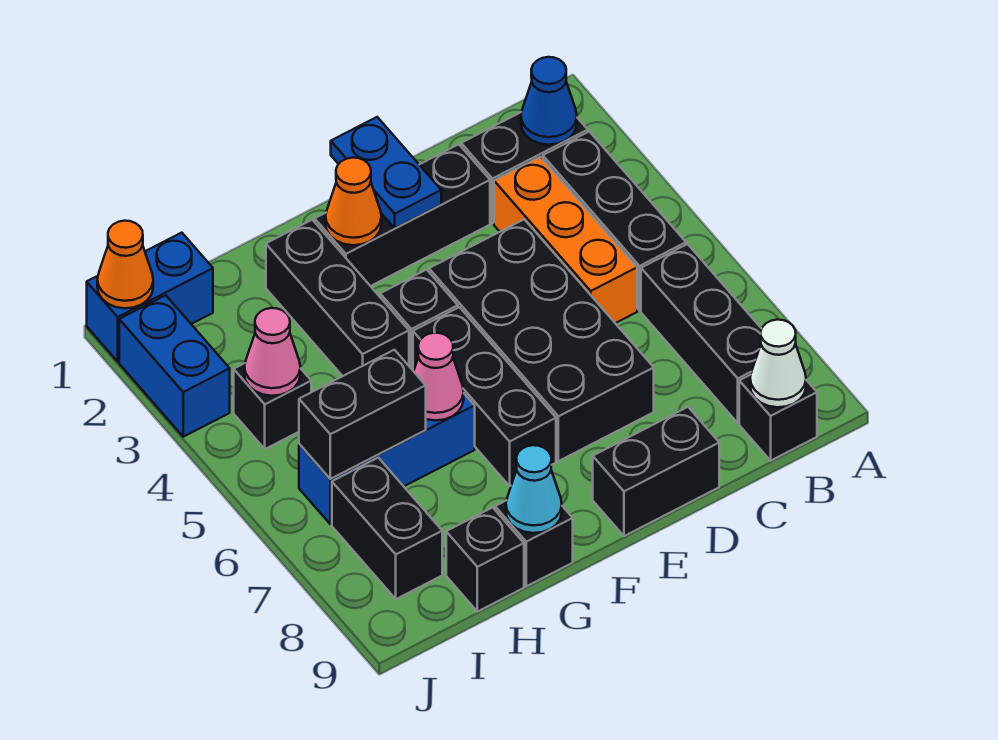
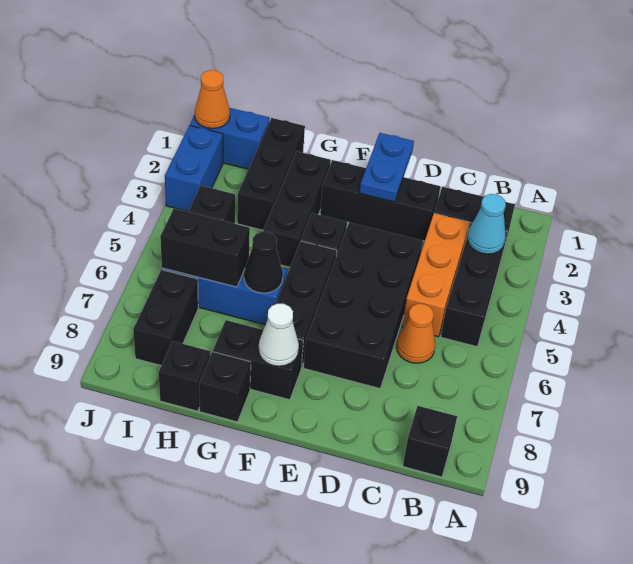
blue 1x1 cone [521,57,577,145] -> none
black 1x3 brick [641,244,761,423] -> black 1x3 brick moved to [237,118,305,230]
white 1x1 cone [750,320,806,407] -> white 1x1 cone moved to [258,304,299,366]
black 1x2 brick [593,407,719,536] -> black 1x2 brick moved to [213,320,303,400]
orange 1x1 cone [326,158,382,245] -> orange 1x1 cone moved to [397,304,435,363]
pink 1x1 cone [414,333,464,421] -> black 1x1 cone [244,232,283,293]
cyan 1x1 cone [506,445,562,533] -> cyan 1x1 cone moved to [467,194,506,254]
pink 1x1 cone [245,308,300,396] -> none

